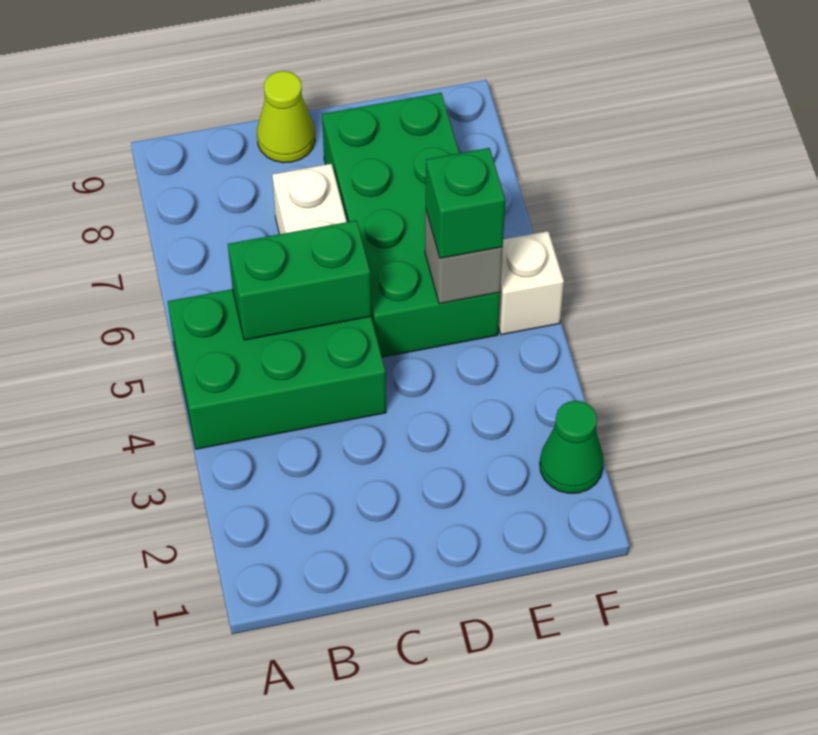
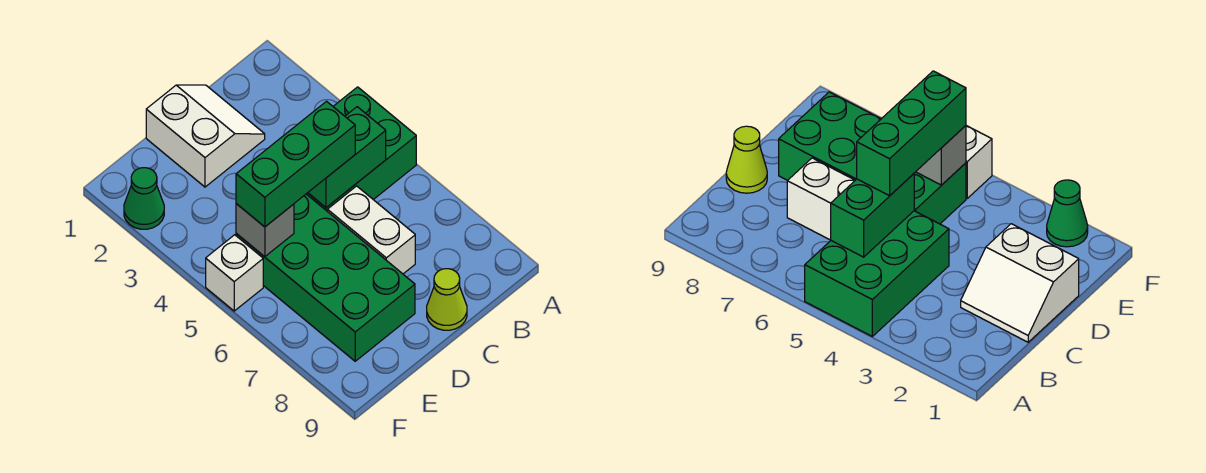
none -> white 2x2 slope [146,85,265,187]
green 1x1 brick [426,148,505,258] -> green 1x3 brick [236,101,355,227]

